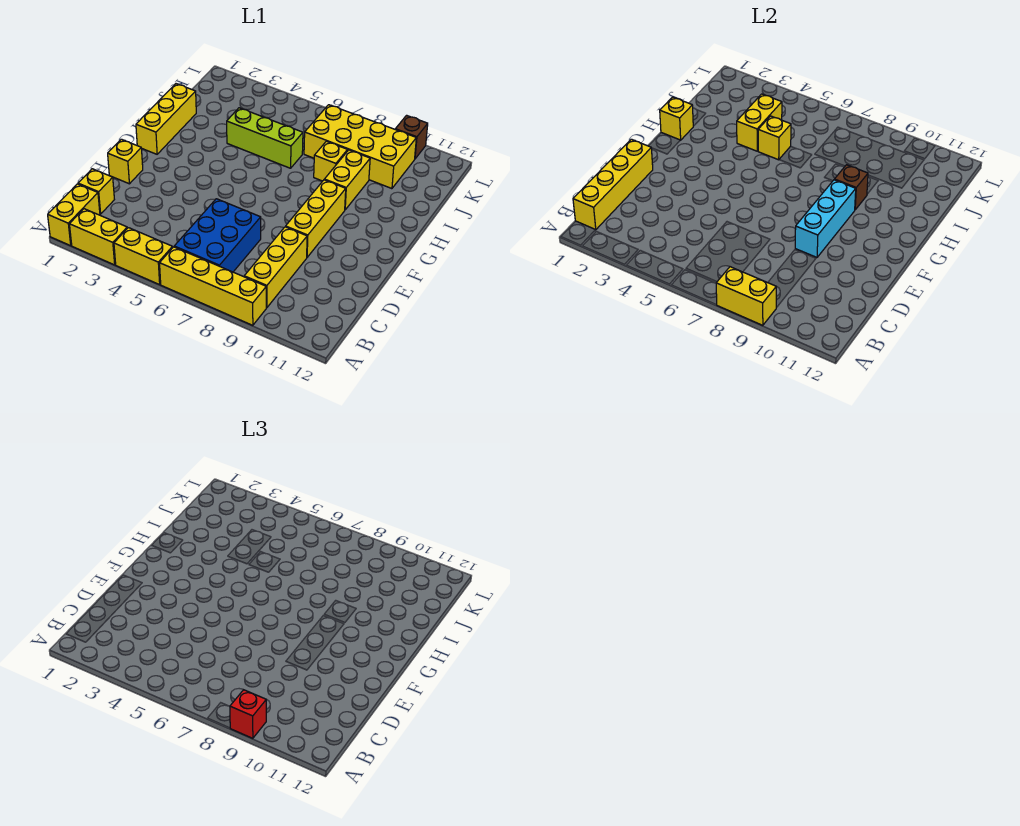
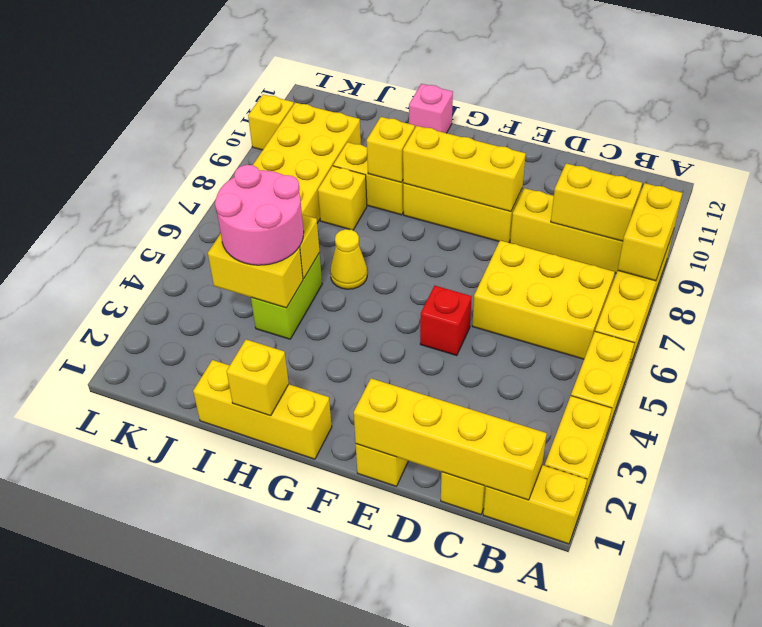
red 1x1 brick [230,690,266,738] -> red 1x1 brick moved to [420,286,472,356]
blue 2x3 brick [174,199,261,272] -> yellow 2x3 brick [472,240,615,359]
none -> yellow 1x2 brick [551,163,642,241]
cyan 1x3 brick [795,180,856,257] -> yellow 1x3 brick [403,126,526,212]
none -> yellow 1x1 cone [330,229,367,289]
brown 1x1 brick [834,165,868,210] -> yellow 1x1 brick [367,117,415,183]
none -> pink 1x1 brick [409,84,453,133]
lime 1x3 brick [227,108,303,168] -> lime 1x2 brick [251,253,322,339]
none -> pink 2x2 round brick [215,165,304,265]
brown 1x1 brick [395,115,428,159] -> yellow 1x1 brick [248,94,294,150]

